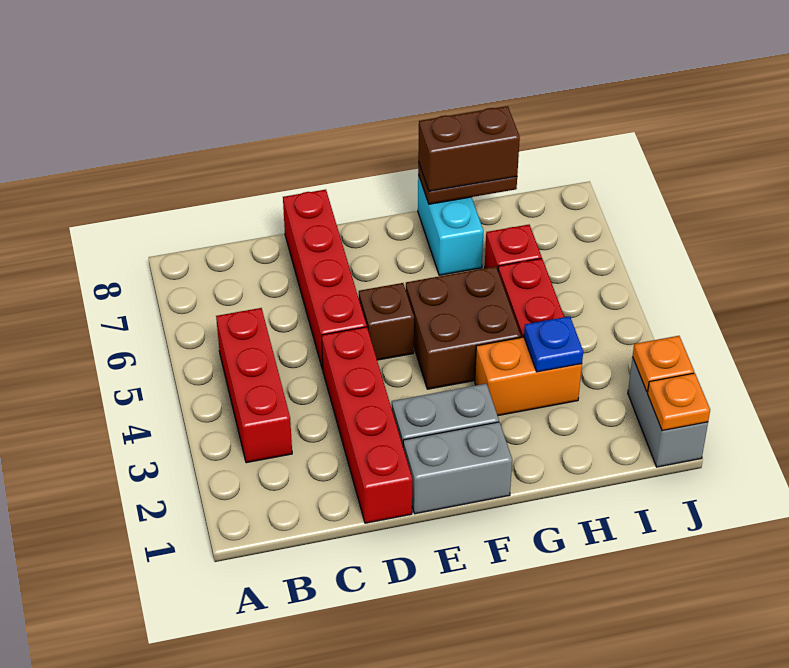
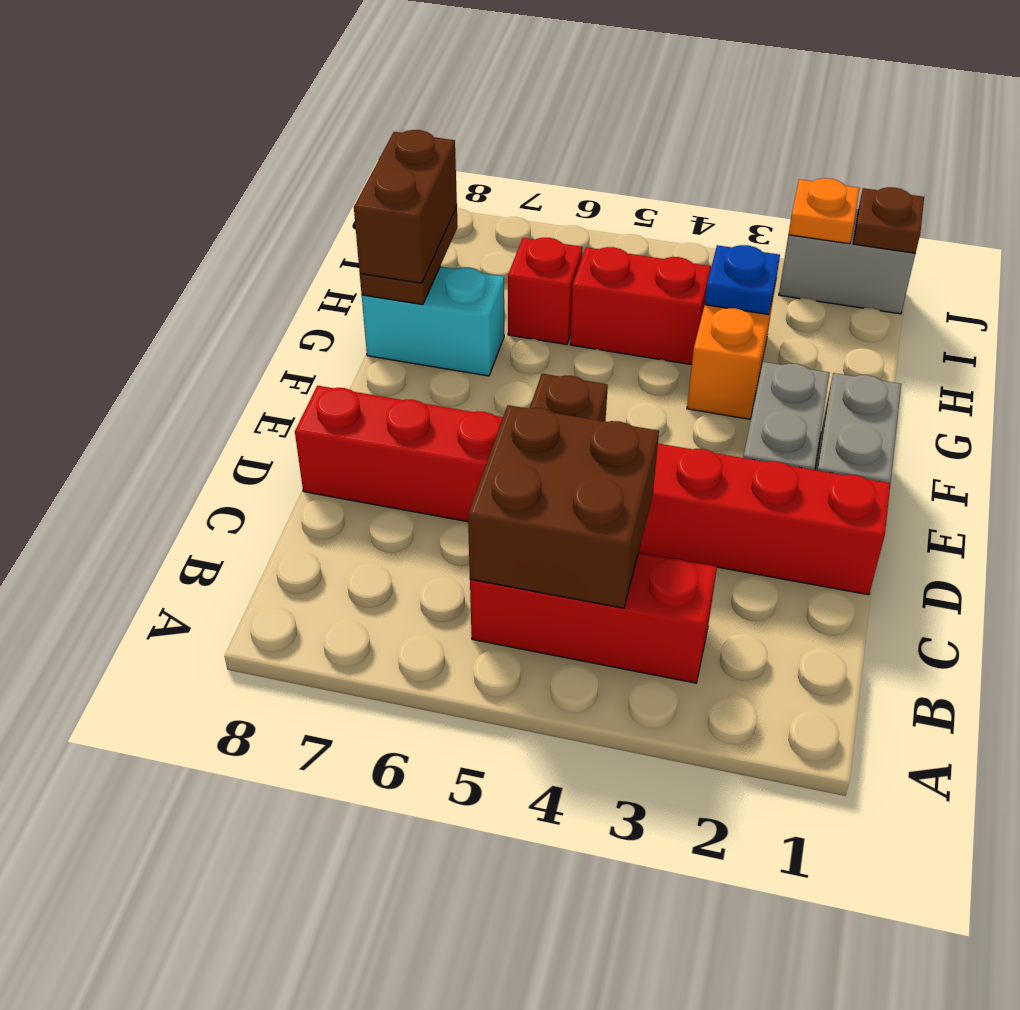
brown 2x2 brick [406,267,521,389] -> brown 2x2 brick moved to [468,405,659,608]
orange 1x1 plate [648,373,710,431] -> brown 1x1 plate [853,187,924,253]

